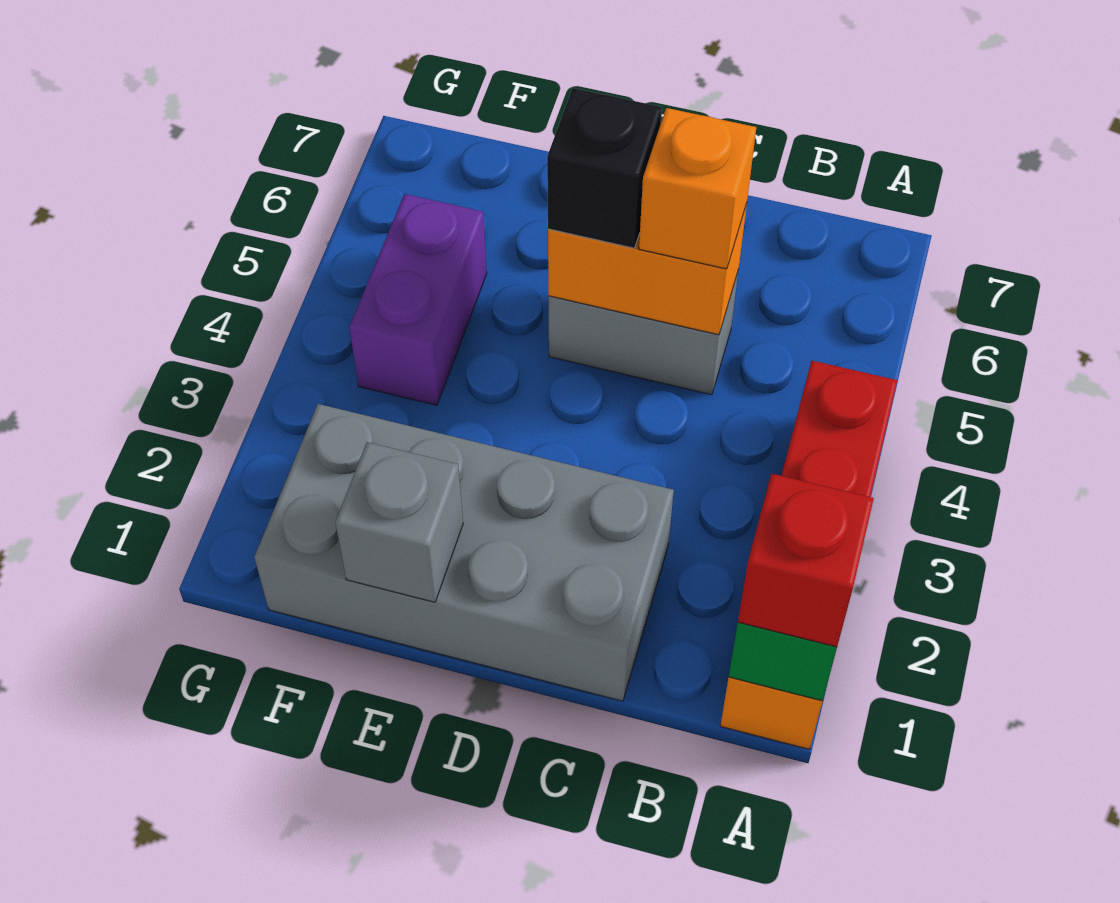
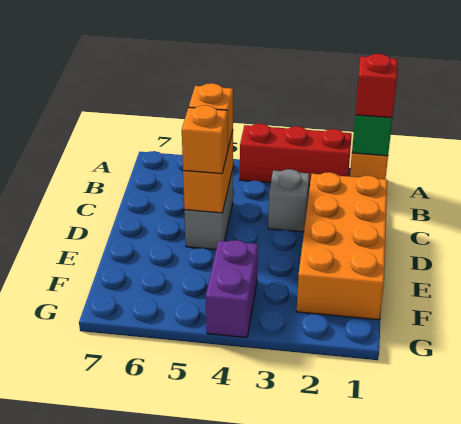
grey 2x4 brick [254,404,674,701] -> orange 2x4 brick [297,172,387,320]
black 1x1 brick [547,88,662,248] -> orange 1x1 brick [182,105,228,174]
grey 1x1 brick [335,442,463,602] -> grey 1x1 brick moved to [268,169,310,232]
purple 1x2 brick [349,194,487,405] -> purple 1x2 brick turned to [206,240,258,338]

